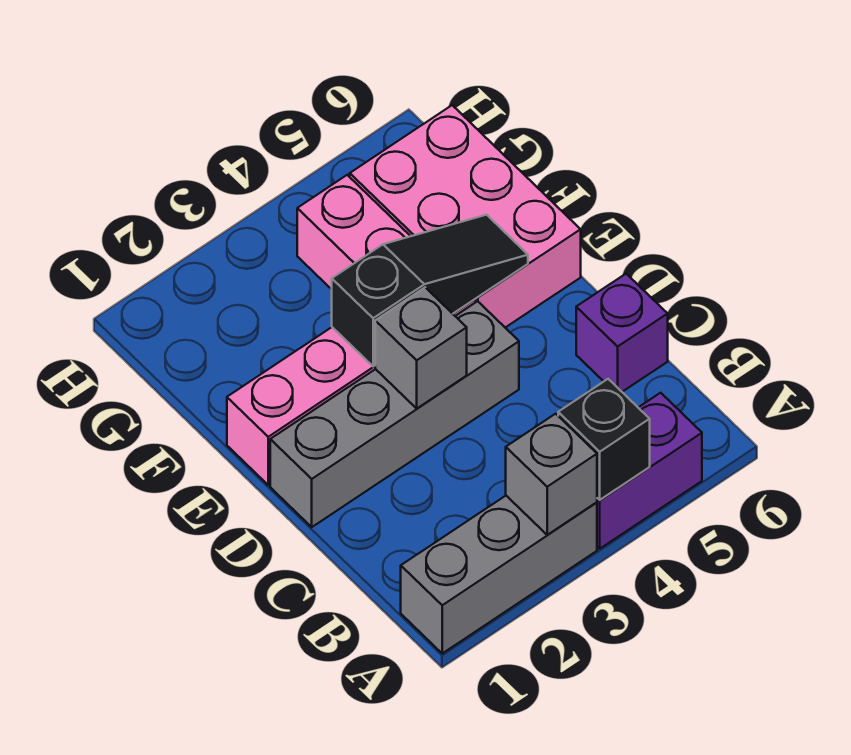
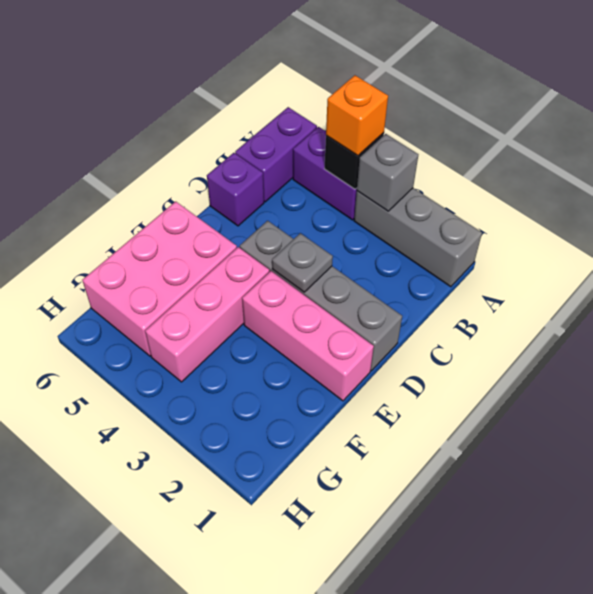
none -> orange 1x1 brick [326,75,388,156]
none -> purple 1x2 brick [235,107,317,202]
grey 1x1 brick [375,287,467,408] -> grey 1x1 plate [272,233,333,292]
black 1x3 slope [332,215,528,367] -> none

